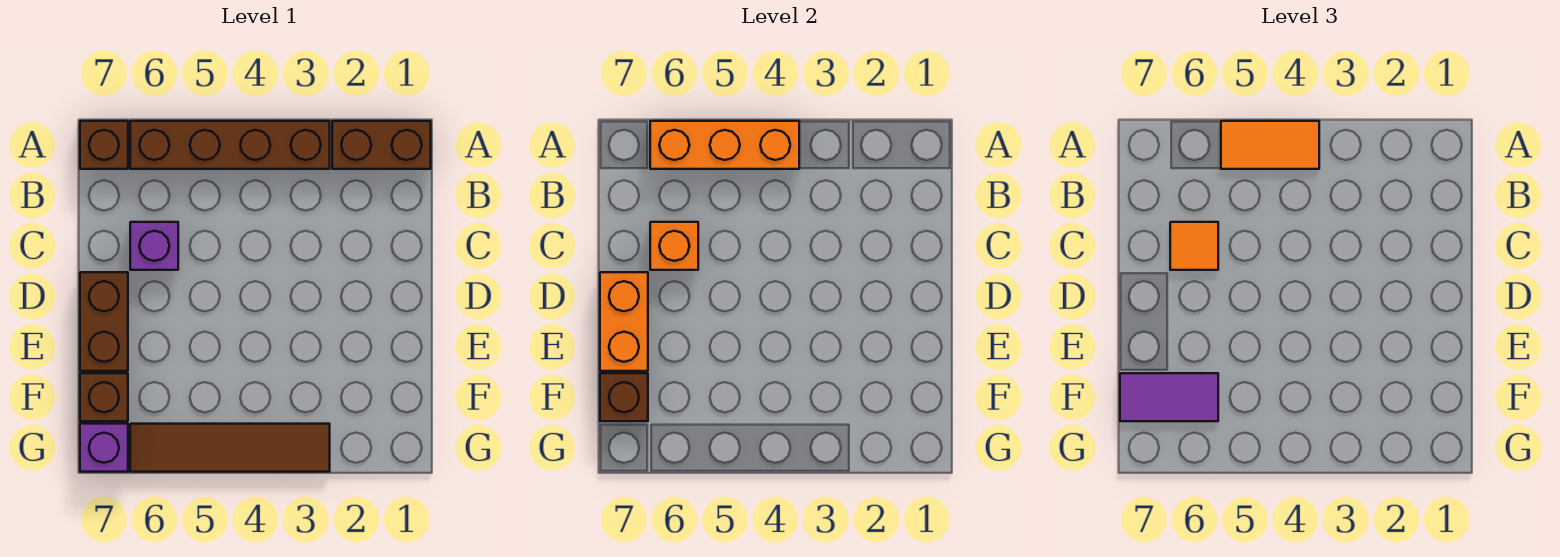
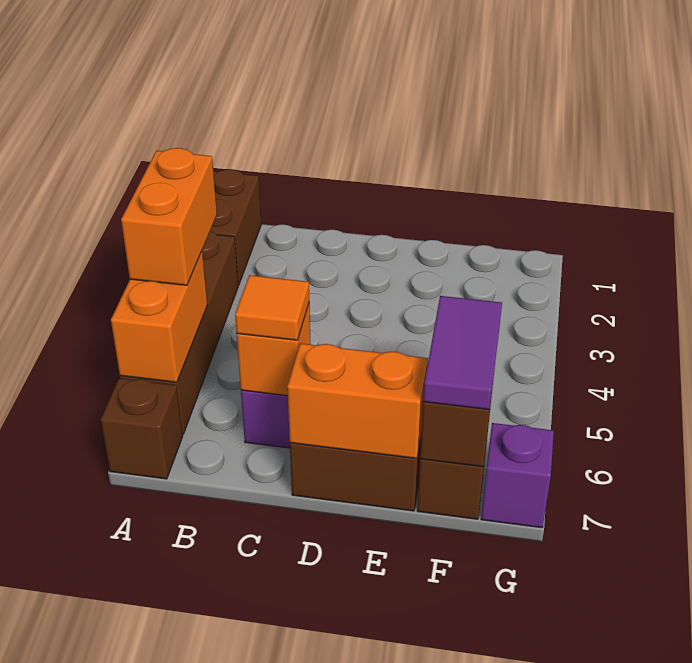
orange 1x3 brick [650,121,799,169] -> orange 1x2 brick [111,252,207,382]
orange 1x2 tile [1221,121,1319,169] -> orange 1x2 brick [121,148,217,285]
brown 1x4 tile [130,424,330,472] -> none

